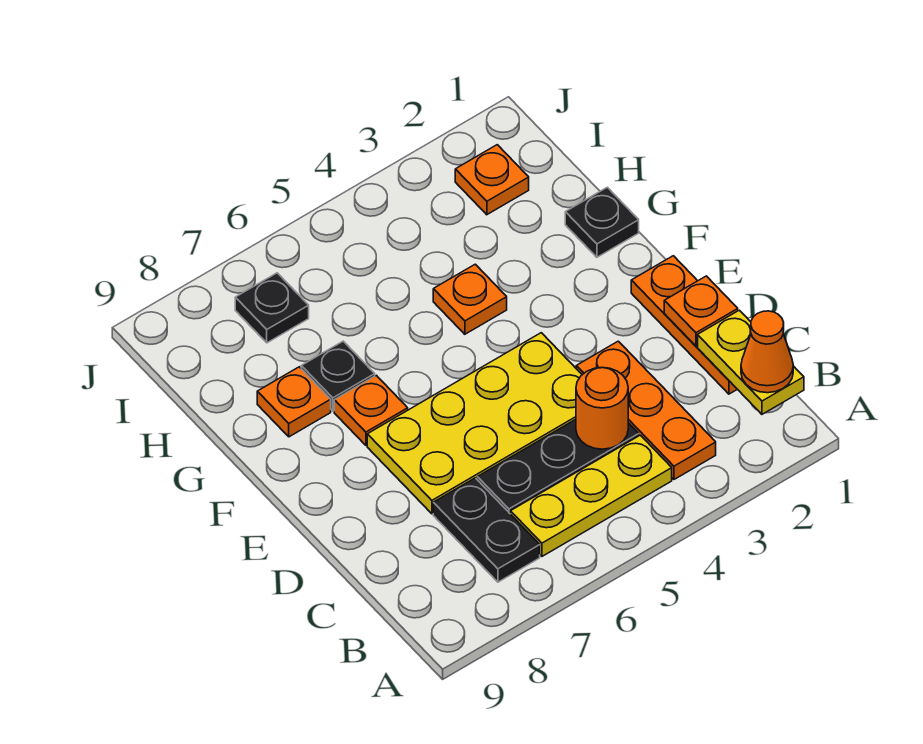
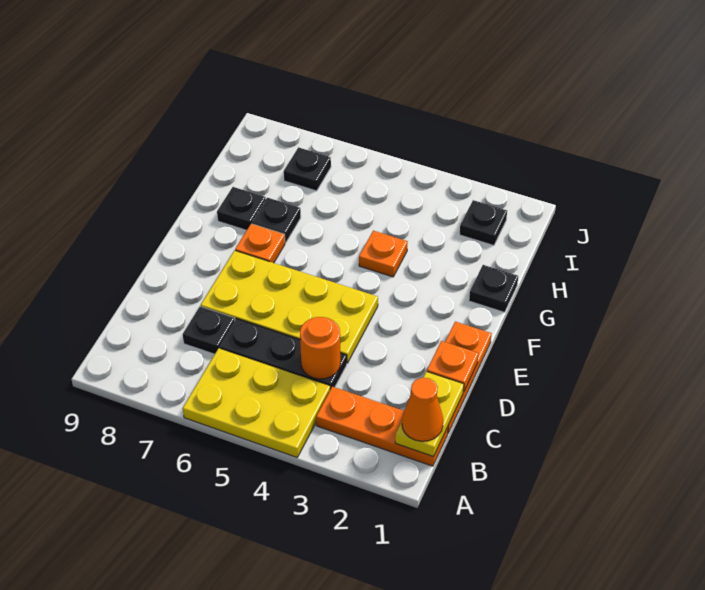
orange 1x3 plate [576,341,716,479] -> orange 1x3 plate turned to [316,387,448,466]
yellow 1x3 plate [510,435,672,556] -> yellow 2x3 plate [183,348,330,457]
black 1x2 plate [433,478,540,582] -> black 1x1 plate [183,306,235,354]
orange 1x1 plate [257,367,331,437] -> black 1x1 plate [217,187,266,230]
orange 1x1 plate [455,145,529,215] -> black 1x1 plate [460,200,507,245]

